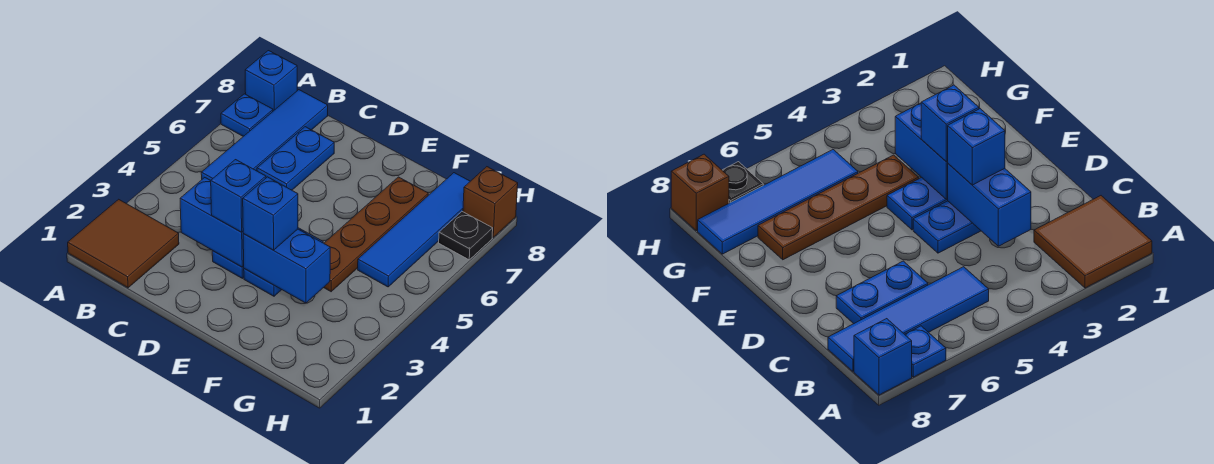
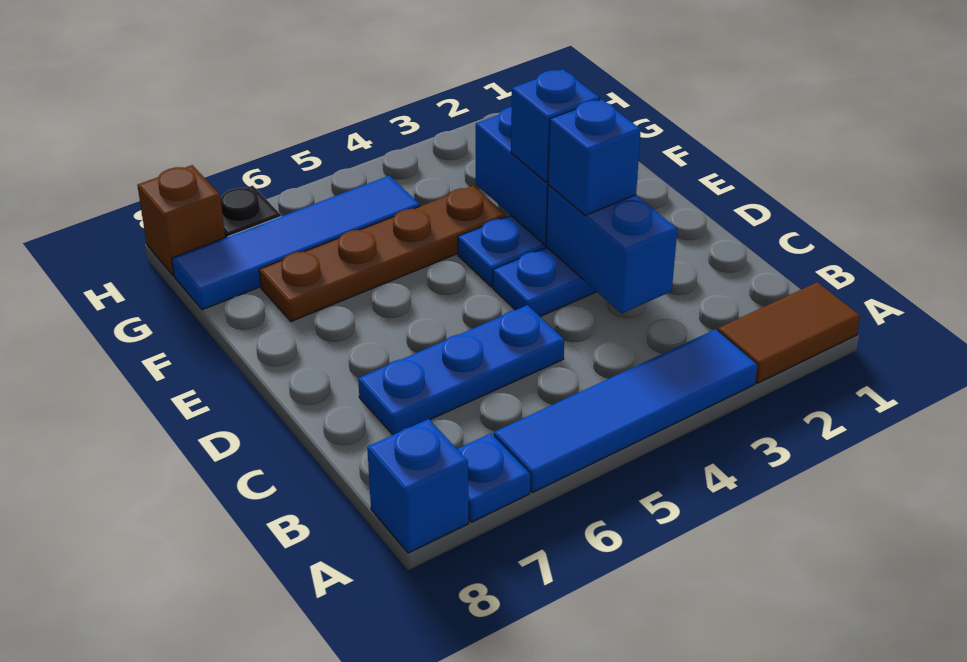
brown 2x2 tile [68,199,179,288] -> brown 1x2 tile [718,282,860,383]
blue 1x4 tile [201,90,328,180] -> blue 1x4 tile moved to [494,329,758,492]
blue 1x2 plate [257,127,334,190] -> blue 1x3 plate [358,305,564,435]

